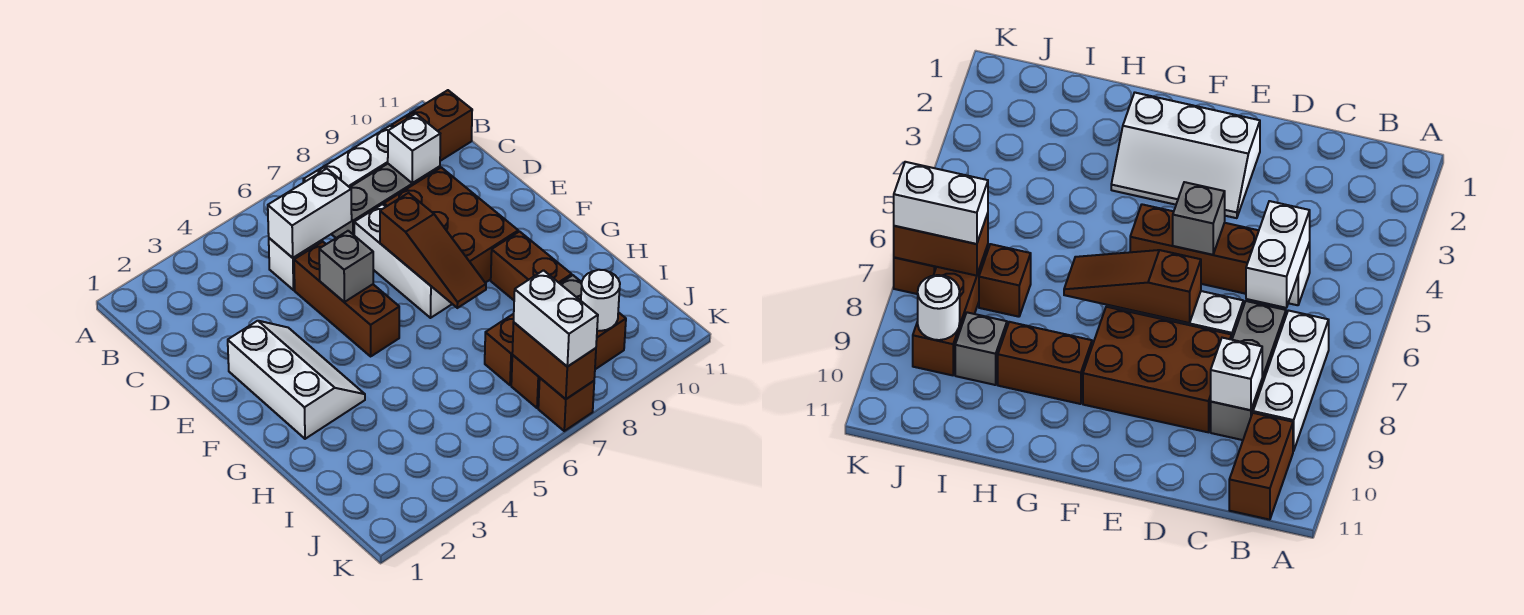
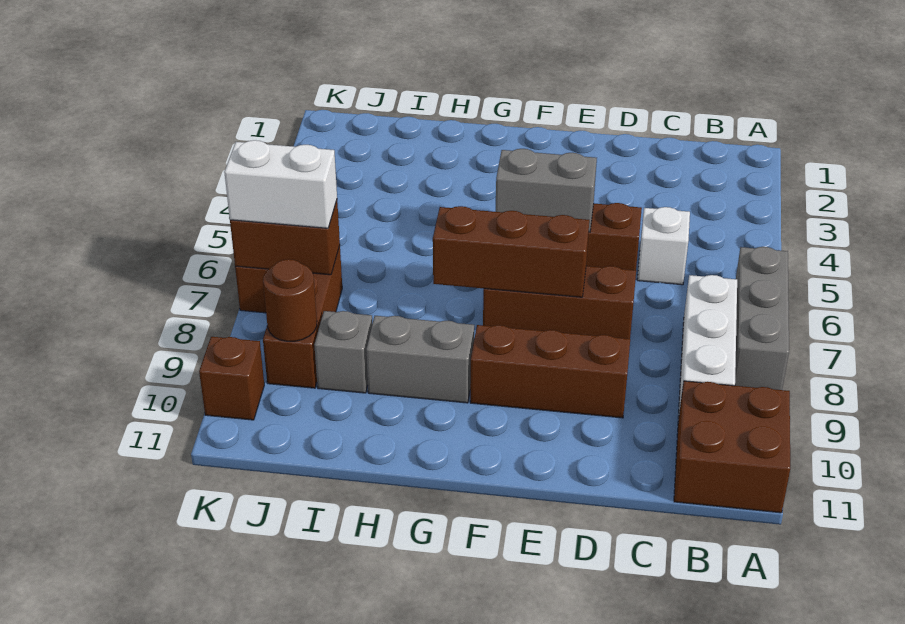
brown 1x2 brick [392,90,472,161] -> brown 2x2 brick [674,381,790,513]
white 1x2 brick [268,169,352,258] -> none
grey 1x3 brick [332,164,440,238] -> grey 1x3 brick moved to [735,247,789,390]
white 1x1 brick [388,114,440,183] -> none
white 1x3 brick [354,204,452,318] -> brown 1x3 brick [483,266,636,339]
brown 2x3 brick [384,167,518,283] -> brown 1x3 brick [470,325,630,418]
white 2x3 slope [228,321,365,439] -> none
grey 1x1 brick [319,231,373,302] -> grey 1x2 brick [496,149,597,232]
brown 1x3 slope [380,193,486,308] -> brown 1x3 brick [433,206,589,297]
brown 1x2 brick [491,232,572,300] -> grey 1x2 brick [366,316,474,403]
brown 1x1 brick [485,314,514,385] -> brown 1x1 brick moved to [199,337,264,420]
white 1x1 round brick [581,270,620,331] -> brown 1x1 round brick [263,259,317,341]

